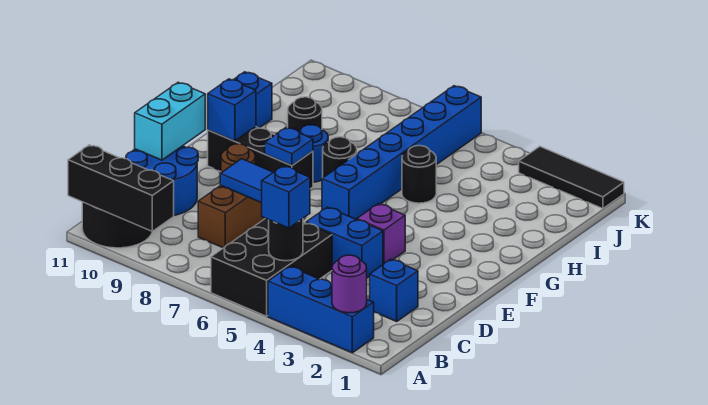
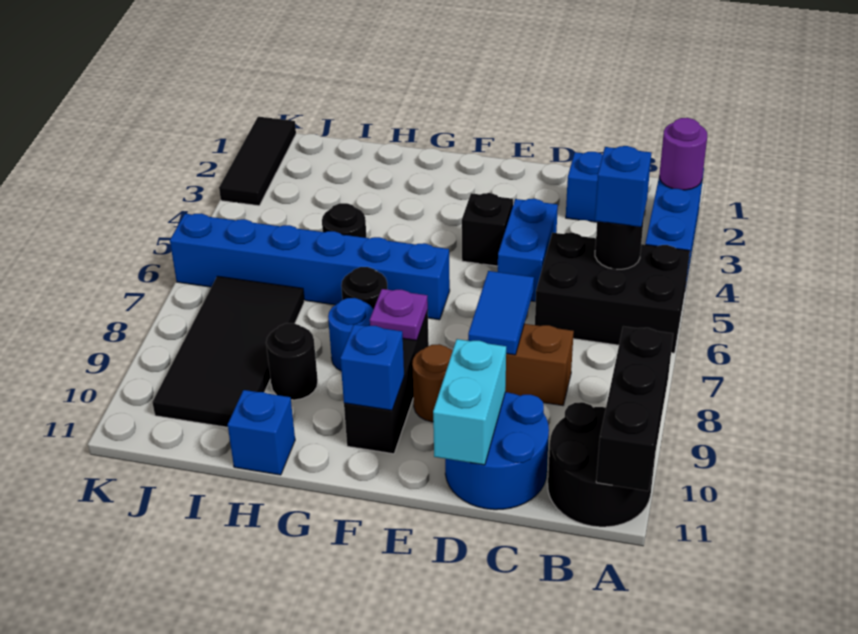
cyan 1x2 brick [135,83,205,160] -> cyan 1x2 brick turned to [433,339,506,465]
purple 1x1 brick [357,204,405,265] -> black 1x1 brick [462,193,513,266]
blue 1x1 plate [265,128,313,165] -> purple 1x1 plate [370,289,428,341]
none -> black 2x4 tile [152,276,304,427]

